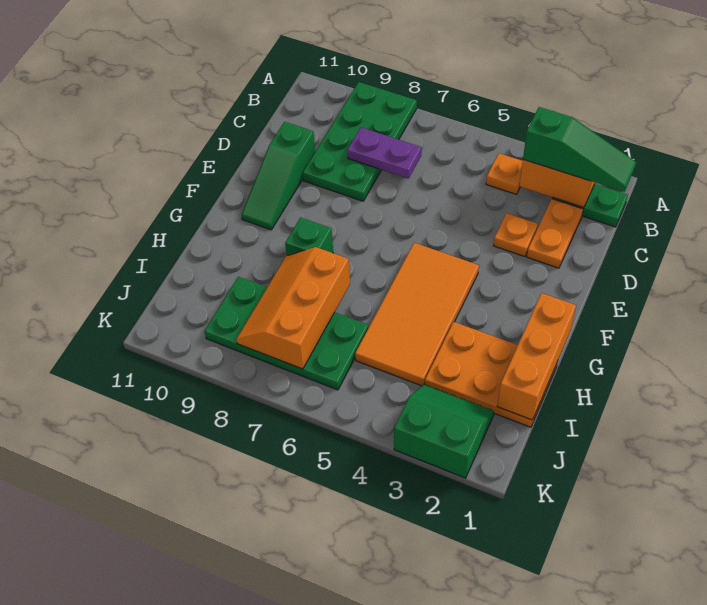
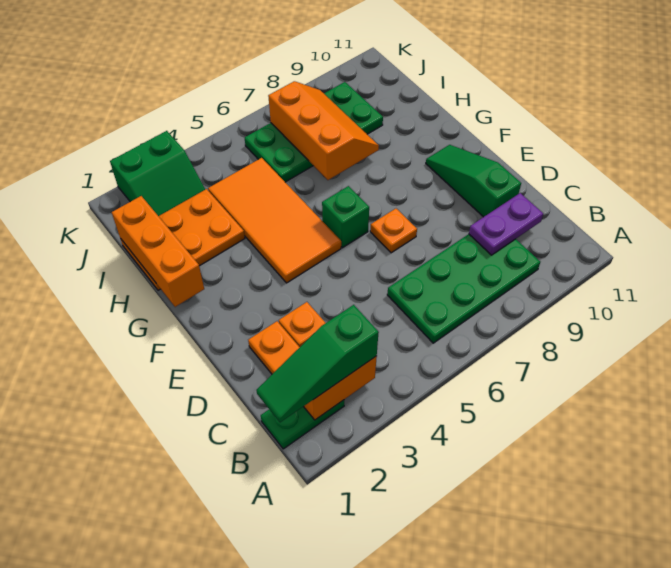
green 2x4 plate [303,82,417,201] -> green 2x4 plate turned to [387,234,540,343]
orange 1x1 plate [486,153,523,194] -> orange 1x1 plate moved to [370,209,417,253]
purple 1x2 plate [347,128,421,179] -> purple 1x2 plate moved to [469,193,543,255]
green 1x1 brick [285,218,333,256] -> green 1x1 brick moved to [322,186,369,248]

